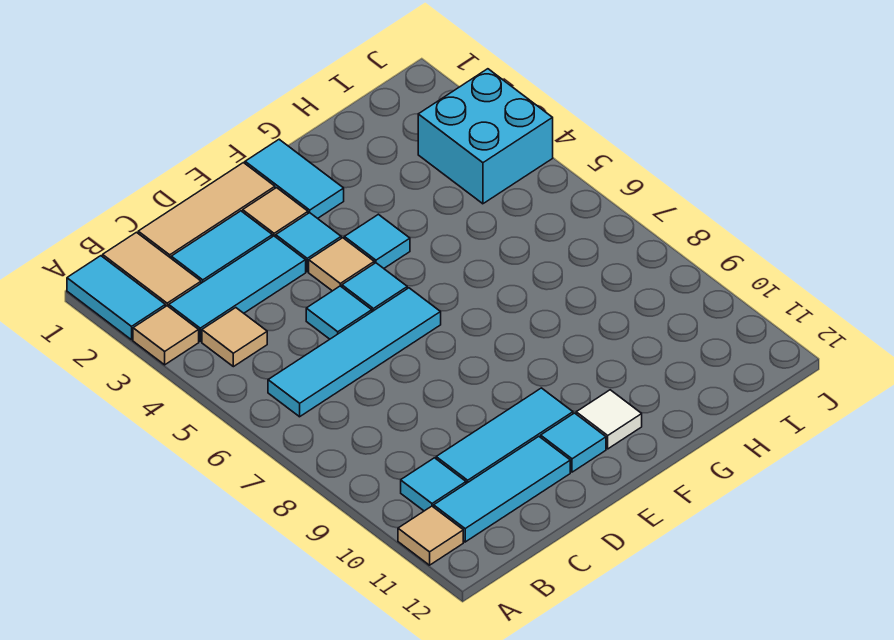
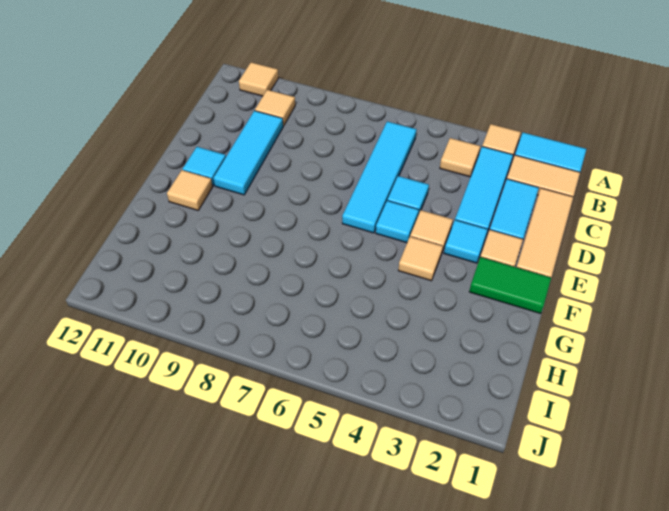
cyan 1x1 tile [401,458,466,511] -> tan 1x1 tile [255,90,295,126]
cyan 1x3 tile [434,436,570,542] -> none
cyan 1x2 tile [245,139,344,218] -> green 1x2 tile [469,257,551,314]
cyan 1x1 tile [344,214,410,268] -> tan 1x1 tile [398,237,443,281]
white 1x1 tile [576,390,642,449] -> tan 1x1 tile [167,170,213,210]
cyan 2x2 brick [418,69,553,204] -> none

